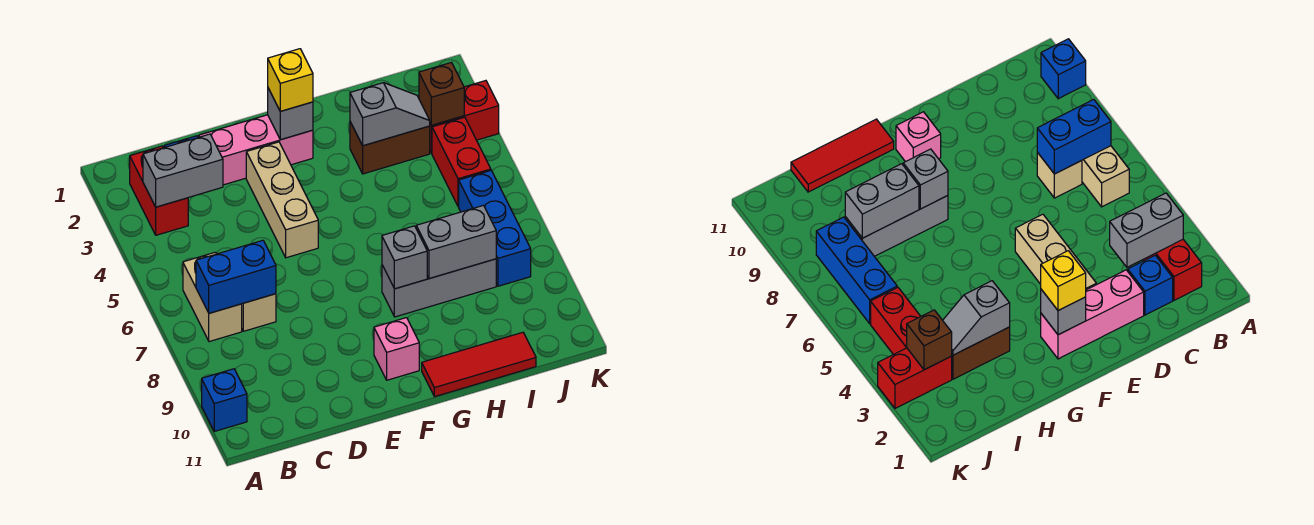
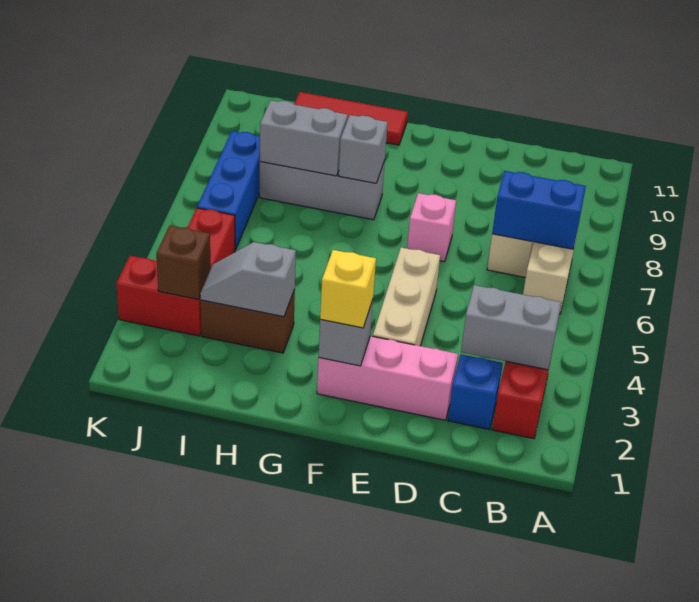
blue 1x1 brick [202,369,247,431] -> none
pink 1x1 brick [374,318,419,380] -> pink 1x1 brick moved to [407,193,456,262]

